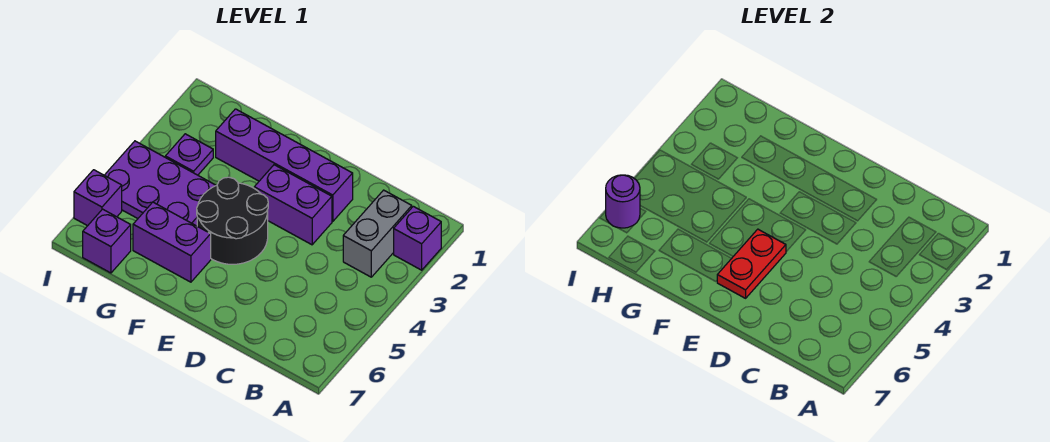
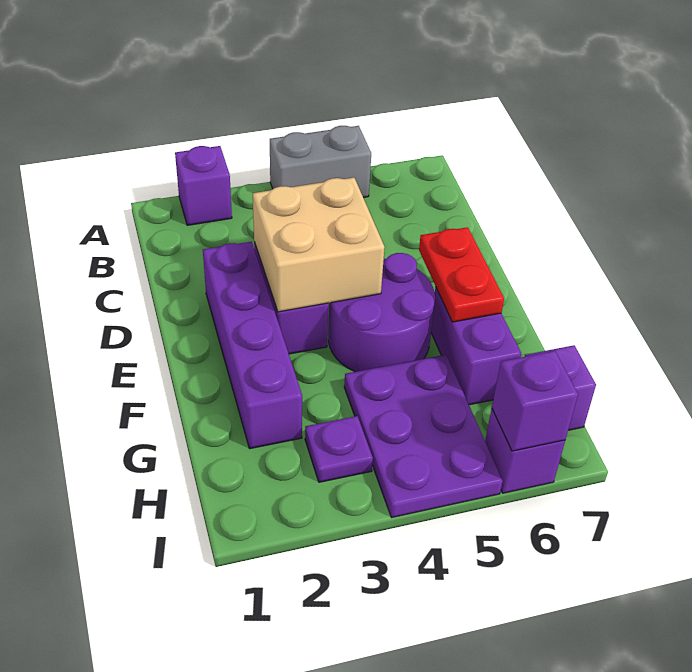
grey 1x2 brick [343,190,412,277] -> grey 1x2 brick moved to [270,126,371,198]
none -> tan 2x2 brick [253,177,385,312]
black 2x2 round brick [197,177,268,264] -> purple 2x2 round brick [328,253,435,372]
red 1x2 plate [717,229,786,298] -> red 1x2 plate turned to [419,227,504,322]
purple 1x1 round brick [606,175,640,228] -> purple 1x1 brick [492,351,578,451]

